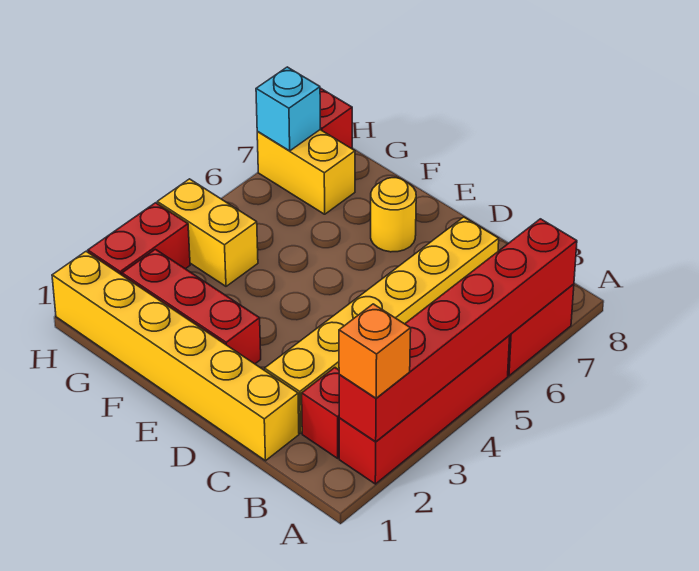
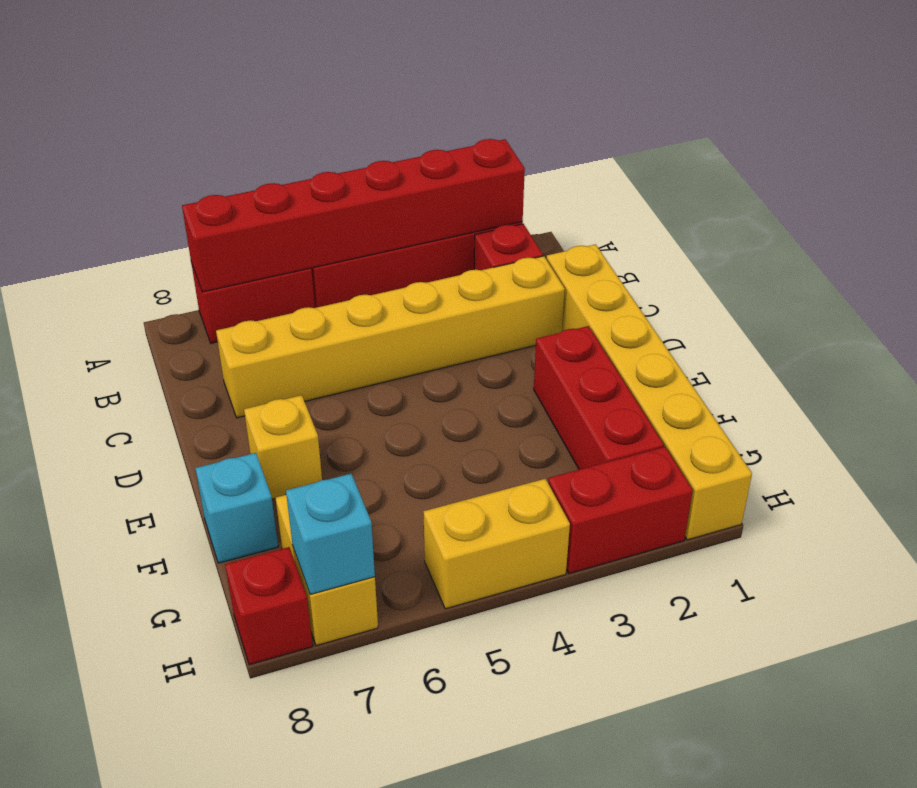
orange 1x1 brick [339,304,411,398] -> none
yellow 1x1 round brick [371,178,416,252] -> yellow 1x1 brick [244,395,322,499]
none -> cyan 1x1 brick [195,453,278,563]
yellow 1x2 brick [157,179,258,286] -> yellow 1x2 brick turned to [423,479,570,609]

